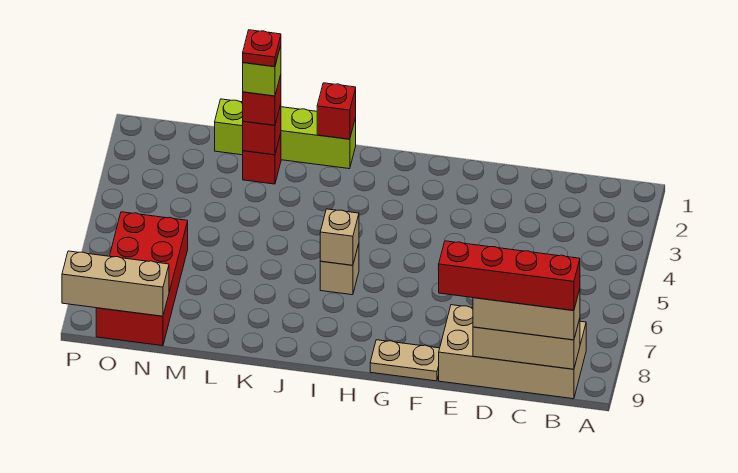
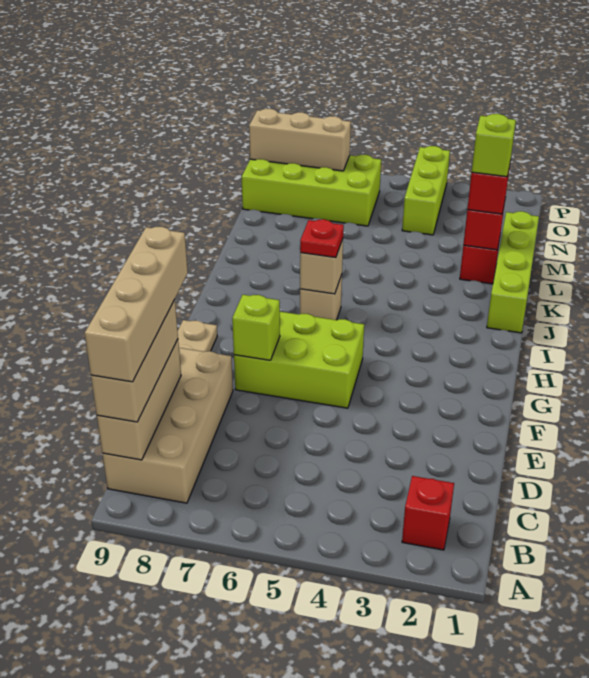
red 1x4 brick [438,241,580,311] -> tan 1x4 brick [85,227,188,382]
none -> lime 2x3 brick [234,312,364,408]
none -> lime 1x1 brick [232,295,280,360]
red 1x1 brick [317,83,356,139] -> red 1x1 brick moved to [402,476,454,550]
red 1x1 plate [243,30,281,67] -> red 1x1 plate moved to [300,219,344,258]
none -> lime 1x3 brick [402,146,450,235]
red 2x4 brick [96,212,188,346] -> lime 2x4 brick [242,154,381,226]
tan 1x3 brick [62,251,169,316] -> tan 1x3 brick turned to [249,109,351,171]

